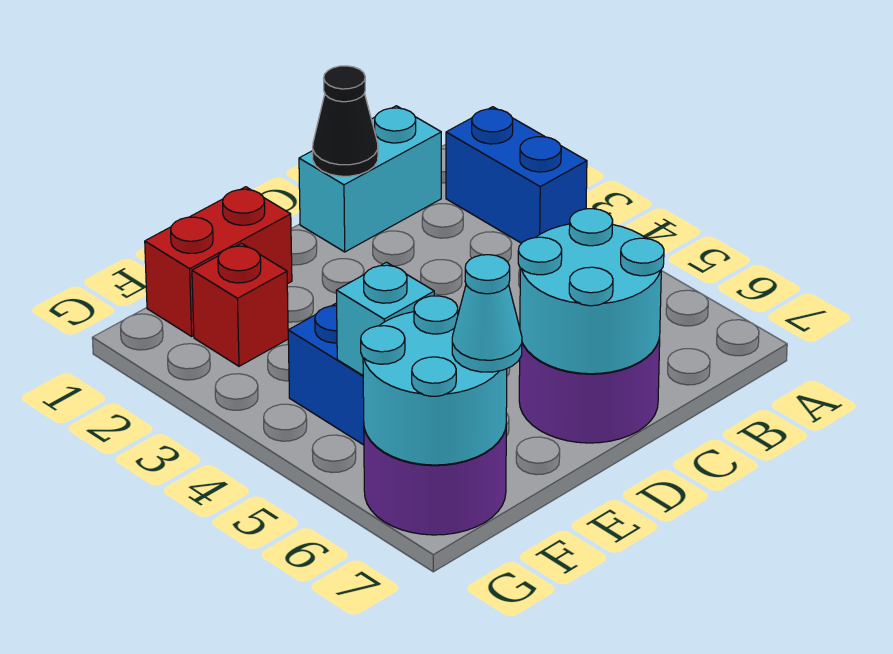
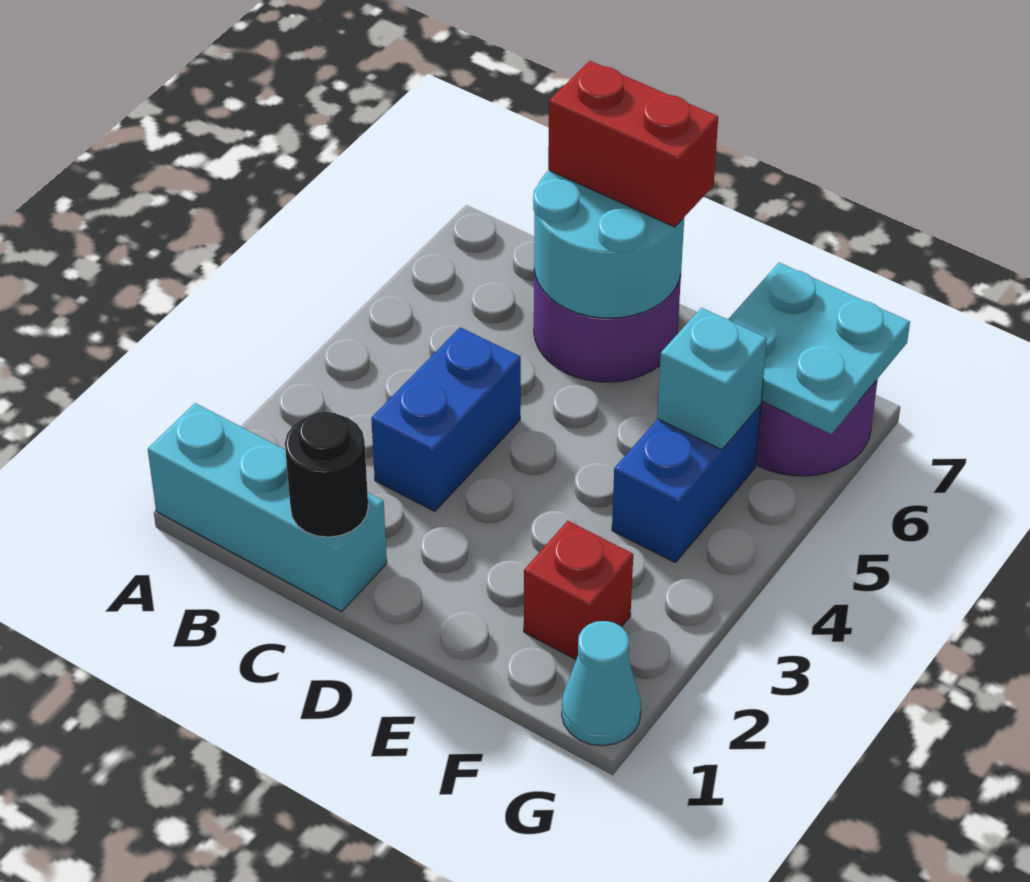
blue 1x2 brick [446,107,587,243] -> blue 1x2 brick moved to [371,327,521,512]
cyan 1x2 brick [299,106,441,252] -> cyan 1x3 brick [148,403,387,612]
black 1x1 cone [313,66,378,176] -> black 1x1 round brick [285,412,368,537]
red 1x2 brick [145,187,292,336] -> red 1x2 brick moved to [548,61,718,227]
cyan 2x2 round brick [361,296,507,465] -> cyan 2x2 plate [728,263,910,434]
cyan 1x1 cone [452,255,522,372] -> cyan 1x1 cone moved to [562,621,641,746]

